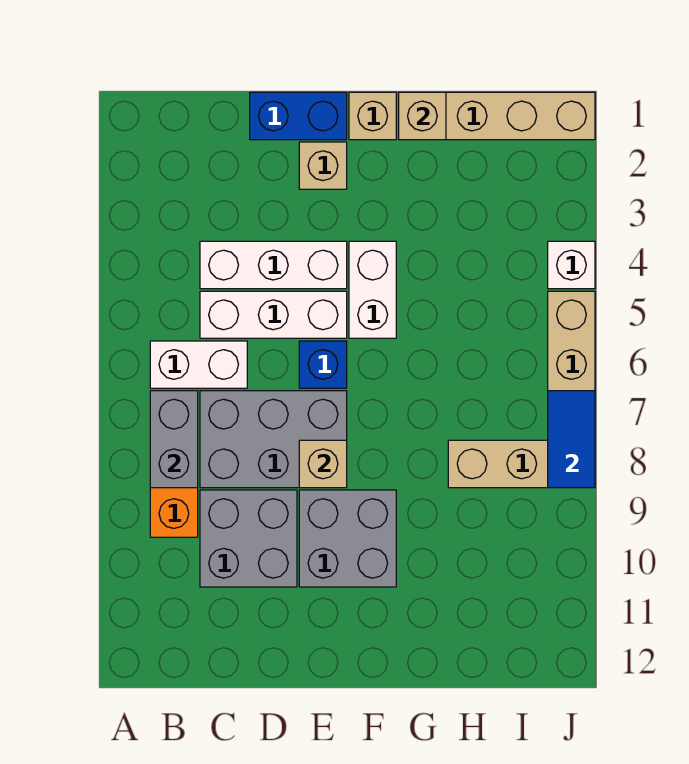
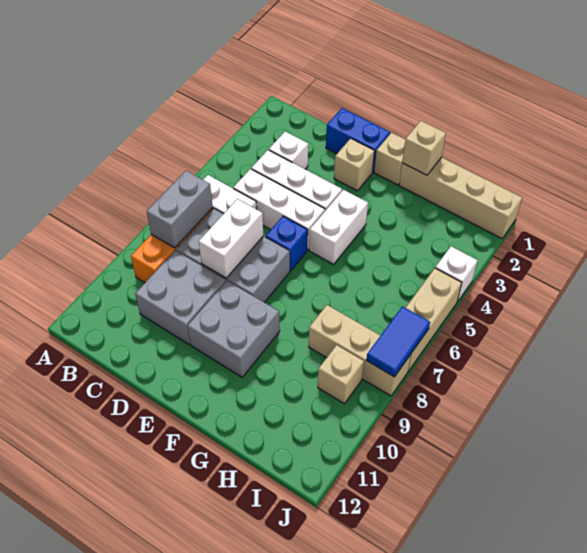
none -> white 1x1 brick [269,132,308,169]
none -> white 1x2 brick [199,199,263,278]
tan 1x1 brick [299,440,347,488] -> tan 1x1 brick moved to [318,345,364,404]

